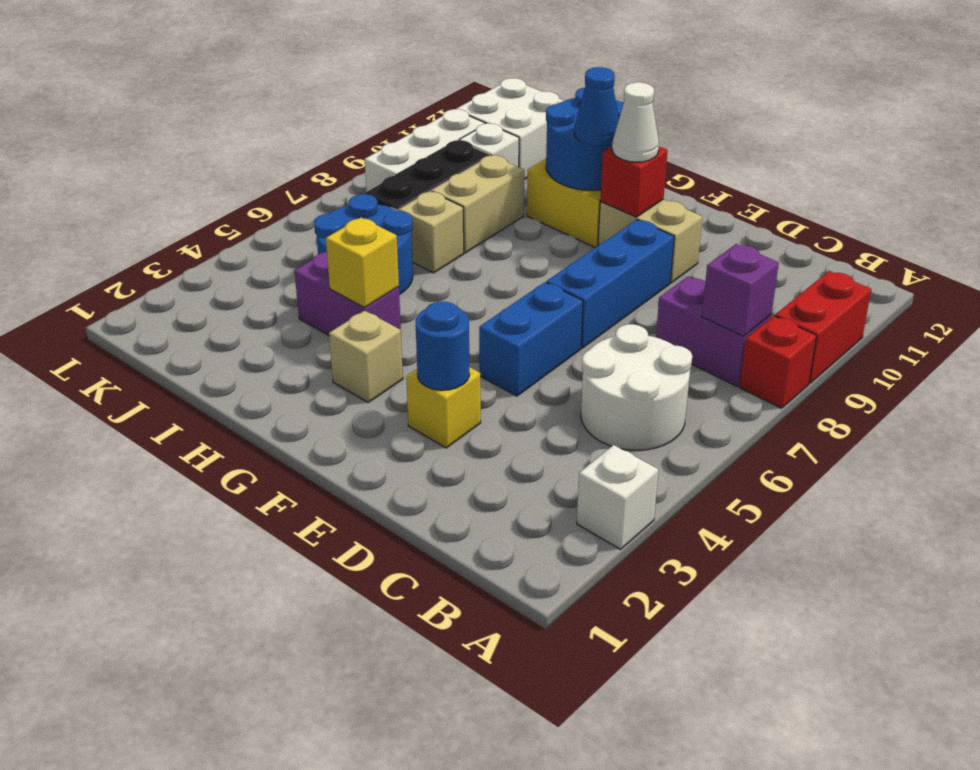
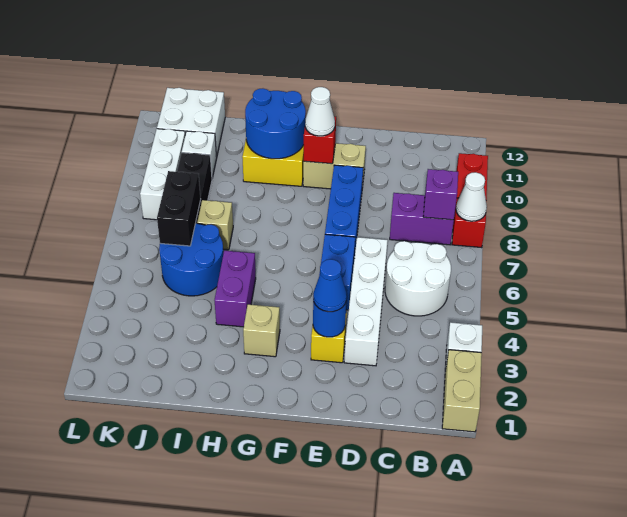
none -> white 1x1 cone [456,172,487,221]
none -> white 1x4 brick [344,237,388,366]
blue 1x1 cone [574,67,619,146] -> blue 1x1 cone moved to [313,259,347,312]
purple 1x2 brick [295,252,401,335] -> purple 1x2 brick turned to [214,250,256,327]
yellow 1x1 brick [326,218,399,308] -> none
tan 1x2 brick [431,155,524,253] -> tan 1x2 brick moved to [442,350,482,432]
none -> black 1x2 brick [157,171,201,246]

